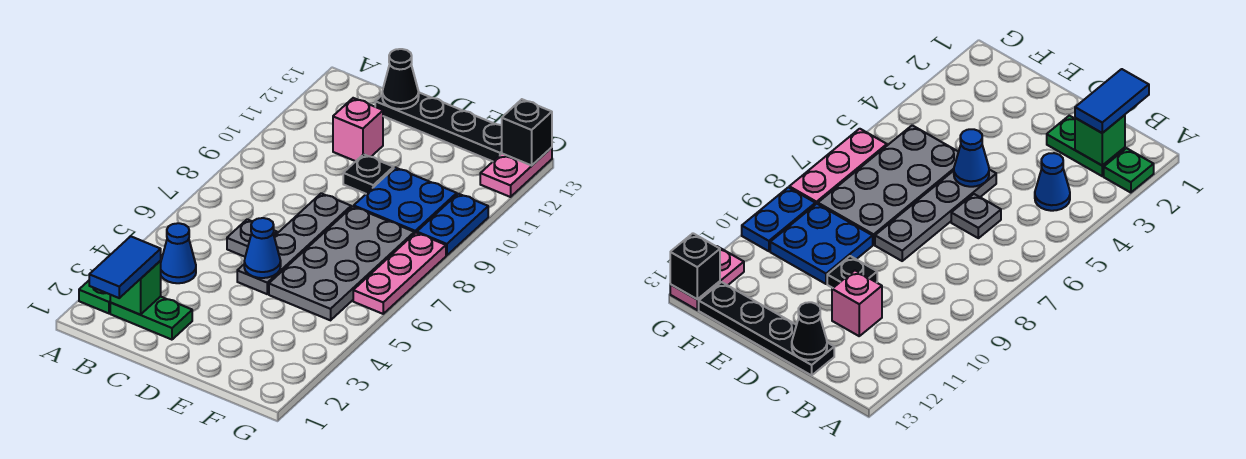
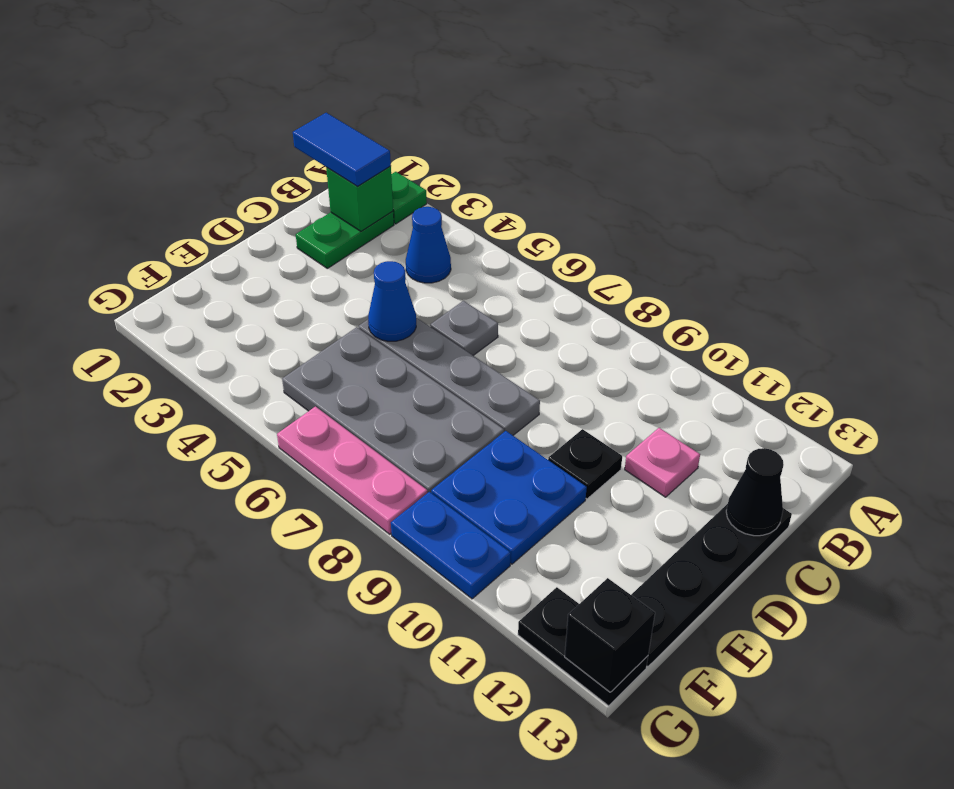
pink 1x1 brick [333,98,383,161] -> pink 1x1 plate [625,428,700,497]
pink 1x2 plate [480,147,552,197] -> black 1x2 plate [518,587,648,706]

